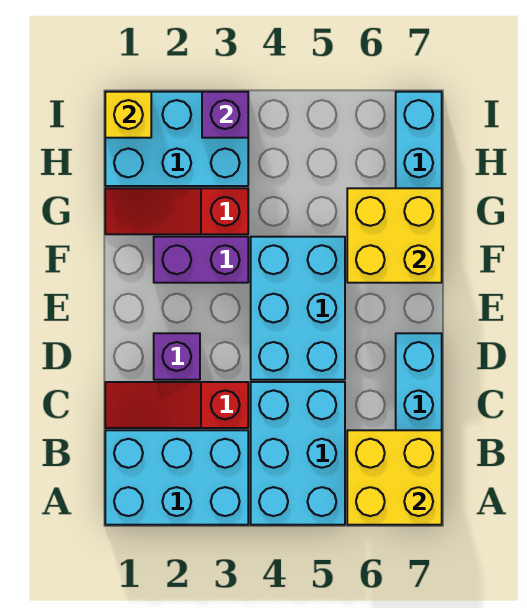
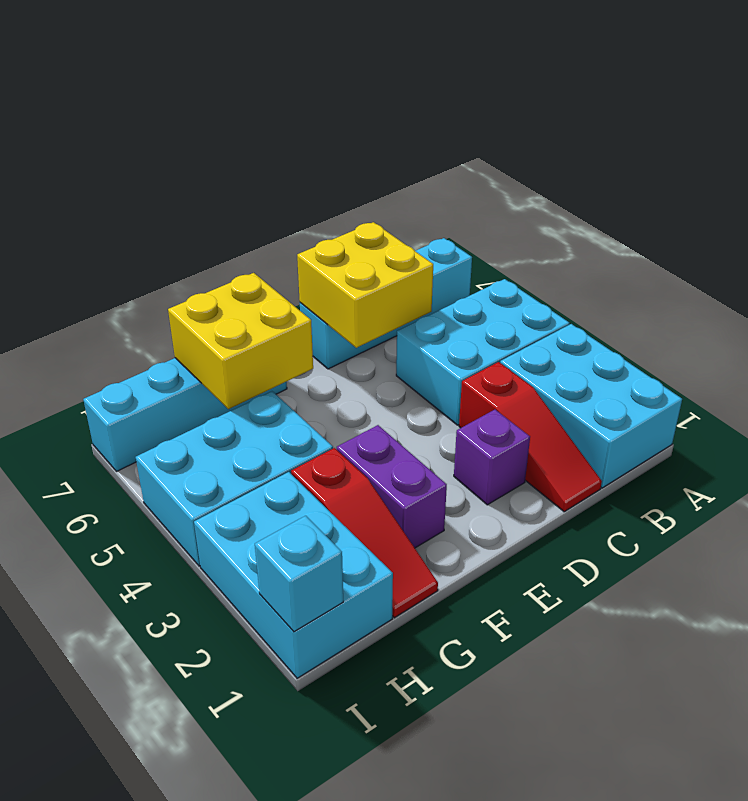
yellow 2x2 brick [347,430,442,525] -> yellow 2x2 brick moved to [297,222,433,348]
cyan 2x3 brick [251,237,345,380] -> cyan 2x3 brick moved to [136,391,333,566]
yellow 1x1 brick [105,92,151,138] -> cyan 1x1 brick [255,516,343,632]
purple 1x1 brick [202,92,248,138] -> none

